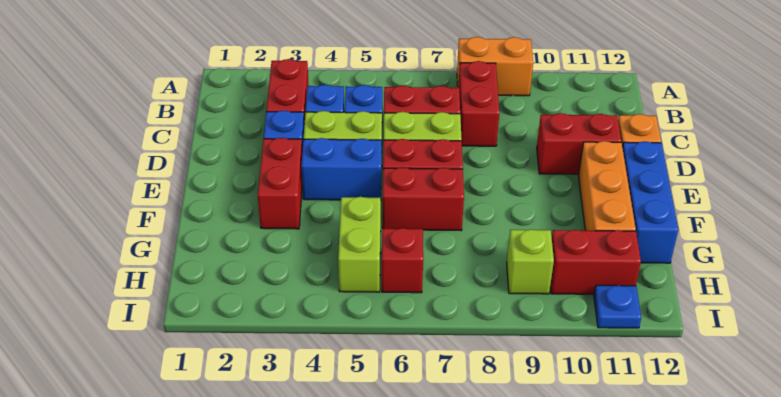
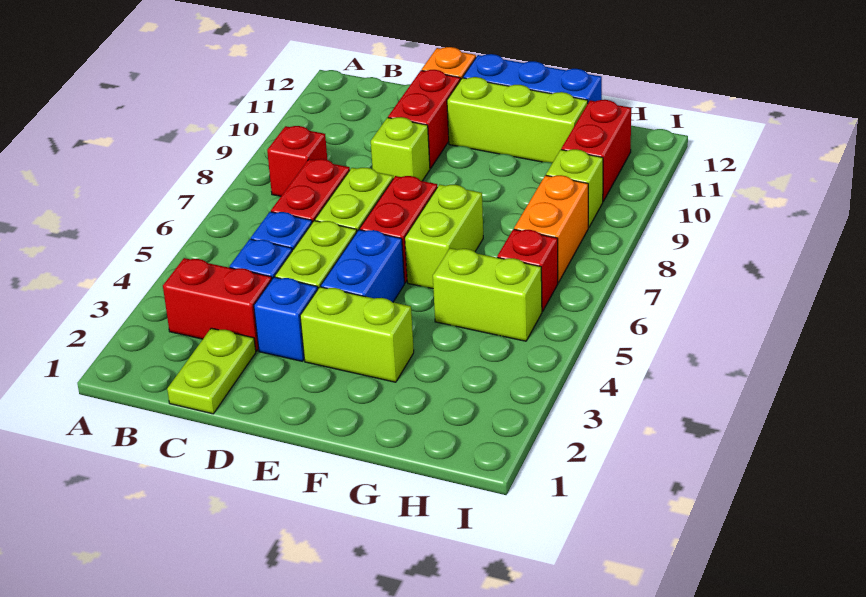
orange 1x2 brick [457,37,533,96] -> orange 1x2 brick moved to [514,175,588,283]
red 1x2 brick [458,61,499,146] -> red 1x1 brick [267,126,327,196]
none -> lime 1x2 plate [167,328,256,414]
none -> lime 1x1 brick [371,117,430,181]
red 1x2 brick [258,138,302,229] -> lime 1x2 brick [300,287,414,382]
orange 1x3 brick [578,141,636,231] -> lime 1x3 brick [447,77,588,163]
red 1x2 brick [382,167,464,231] -> lime 1x2 brick [405,185,483,289]
blue 1x1 plate [594,285,641,328] -> none

